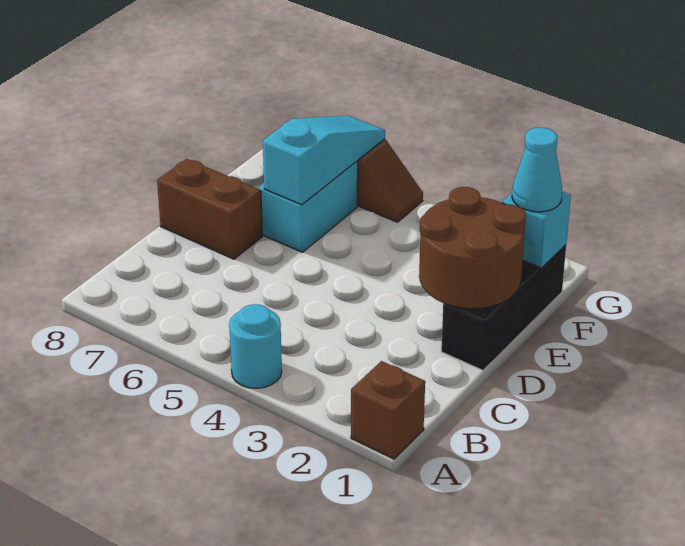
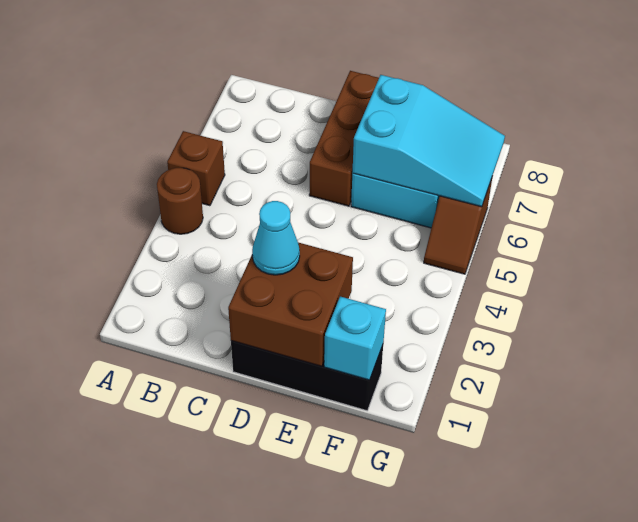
brown 1x1 brick [351,361,425,459] -> brown 1x1 brick moved to [167,131,225,206]
cyan 1x1 round brick [229,304,282,388] -> brown 1x1 round brick [157,168,203,234]
brown 2x2 round brick [419,187,526,309] -> brown 2x2 brick [228,242,353,366]
brown 1x2 brick [157,159,262,259] -> brown 1x3 brick [309,71,379,206]
cyan 1x3 slope [263,116,385,205] -> cyan 2x3 slope [352,75,505,207]
cyan 1x1 cone [512,128,562,212] -> cyan 1x1 cone moved to [252,201,300,275]

